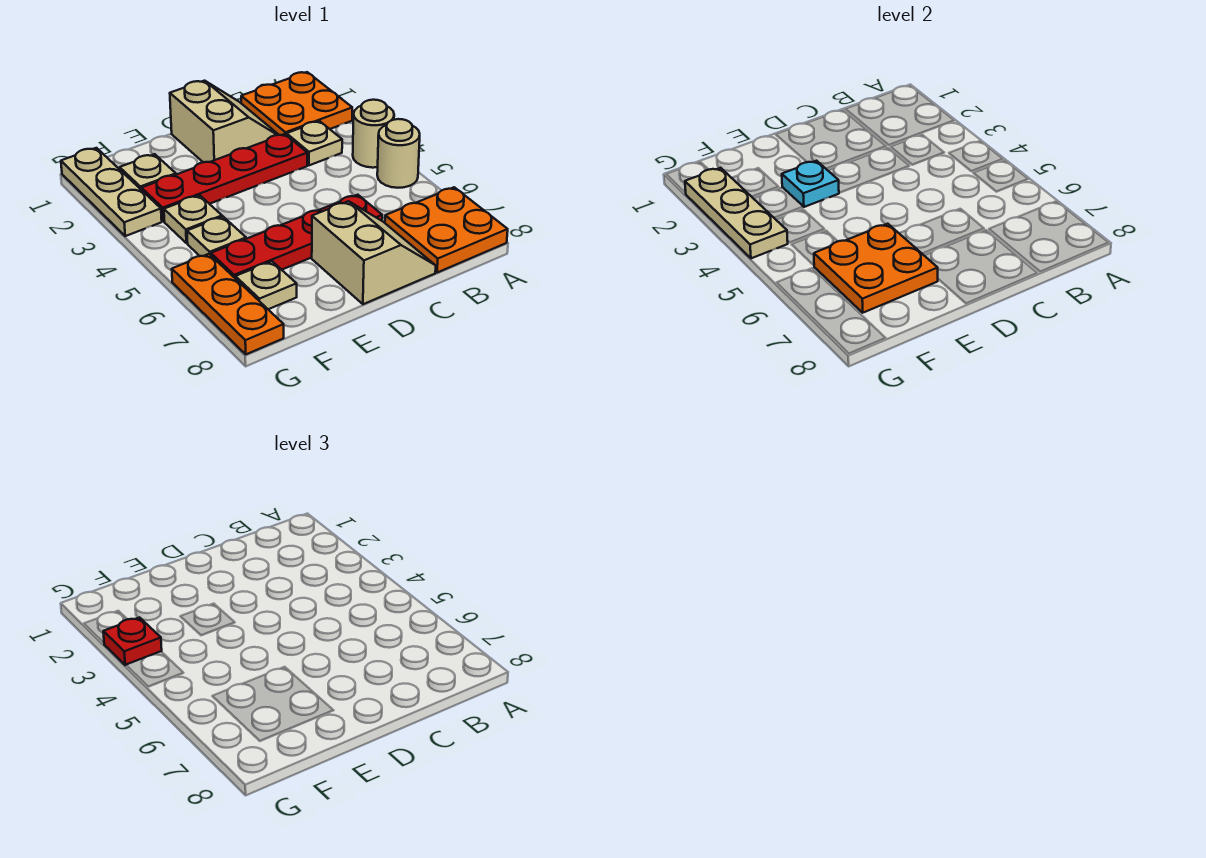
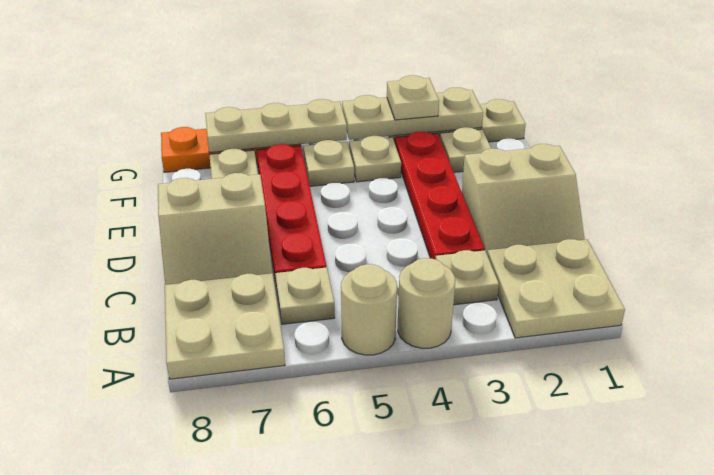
orange 2x2 plate [241,72,352,135] -> tan 2x2 plate [487,239,625,338]
orange 2x2 plate [385,187,508,273] -> tan 2x2 plate [165,273,285,379]
none -> tan 1x1 plate [275,267,335,324]
cyan 1x1 plate [782,161,839,207] -> none
orange 2x2 plate [814,224,938,313] -> none
red 1x1 plate [103,617,162,665] -> tan 1x1 plate [387,75,439,120]
none -> tan 1x3 plate [205,99,347,152]

